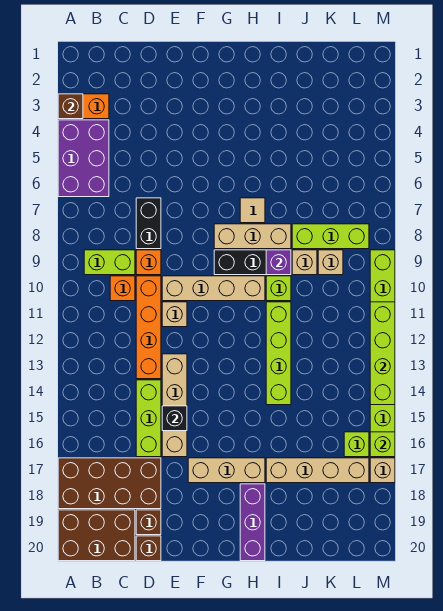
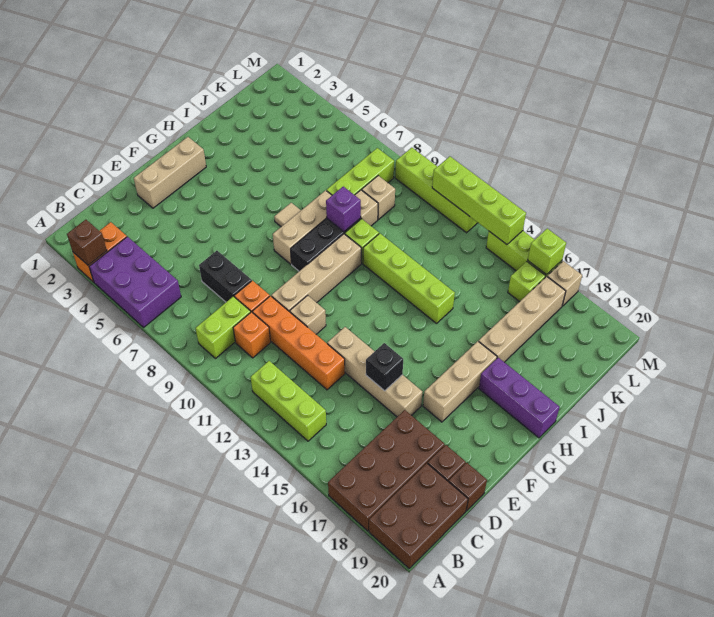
lime 1x3 brick [136,380,161,457] -> lime 1x3 brick moved to [251,361,326,441]
none -> tan 1x3 brick [134,137,206,208]

